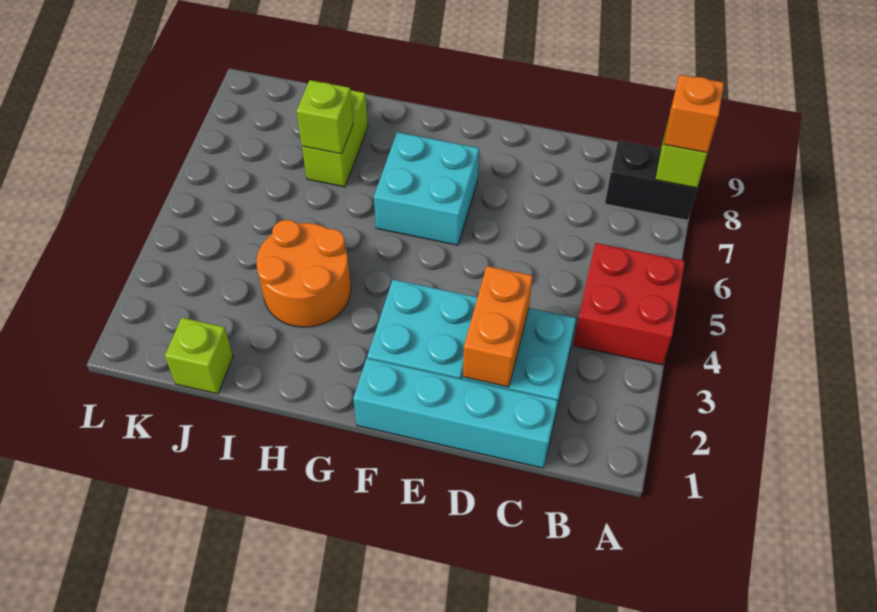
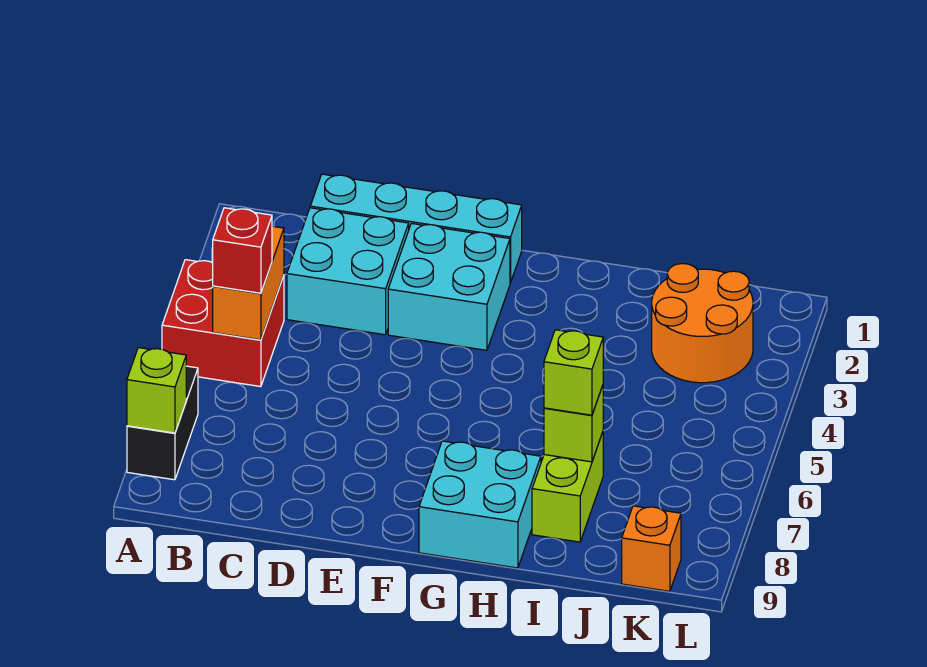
black 1x2 brick [605,141,697,220] -> black 1x2 brick turned to [127,366,198,480]
orange 1x1 brick [664,74,724,153] -> orange 1x1 brick moved to [622,506,681,591]
none -> red 1x1 brick [213,208,272,293]
orange 1x2 brick [463,266,533,387] -> orange 1x2 brick moved to [213,226,284,340]
cyan 2x2 brick [374,132,479,245] -> cyan 2x2 brick moved to [419,441,541,568]
orange 2x2 round brick [256,220,351,327] -> orange 2x2 round brick moved to [652,264,753,383]
lime 1x1 brick [165,318,233,394] -> lime 1x1 brick moved to [544,330,603,415]

